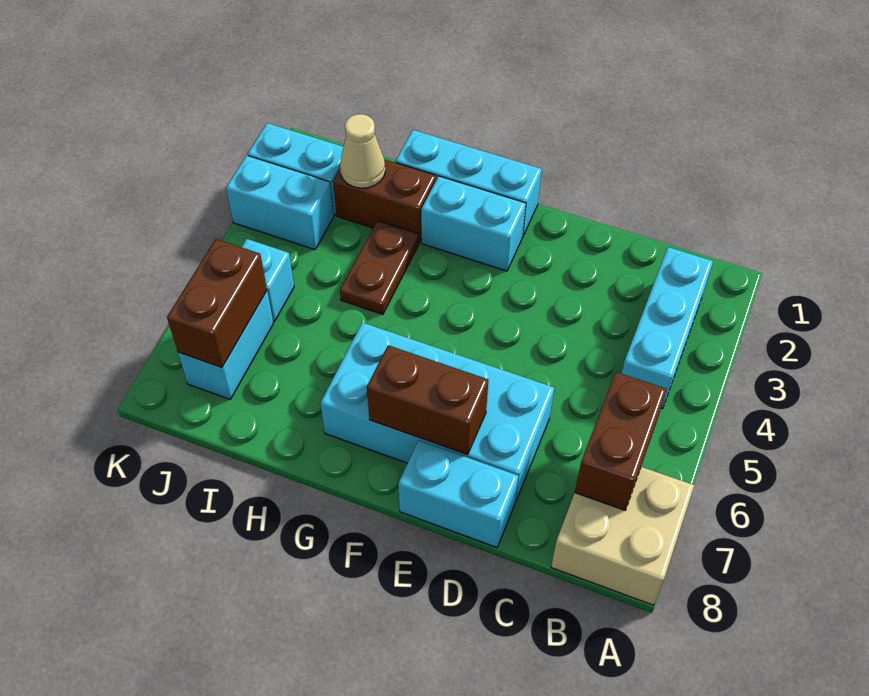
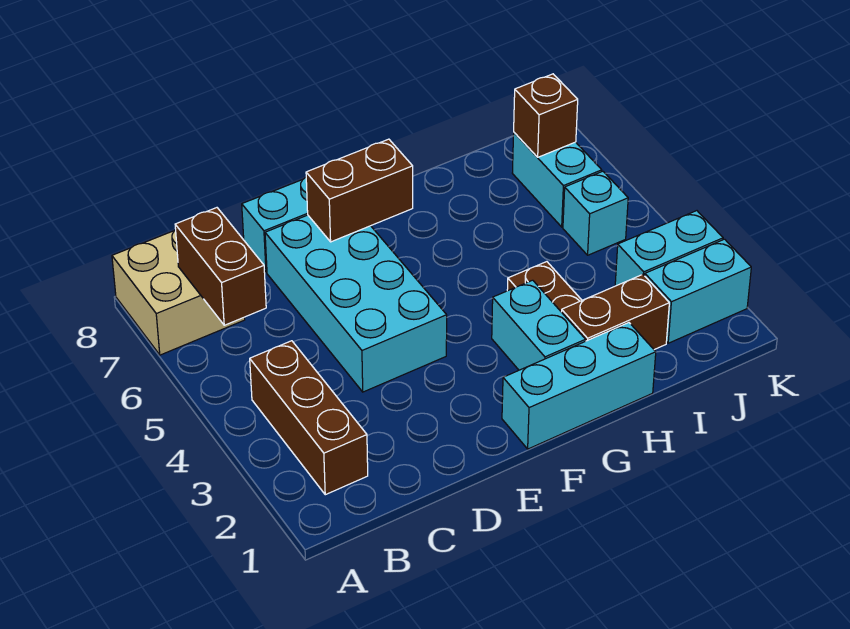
cyan 1x3 brick [621,247,713,408] -> brown 1x3 brick [250,341,368,495]
cyan 2x4 brick [320,322,554,502] -> cyan 2x4 brick turned to [265,215,447,392]
cyan 1x2 brick [421,176,526,271] -> cyan 1x2 brick turned to [492,280,586,370]
tan 1x1 cone [340,114,385,188] -> none
brown 1x2 brick [167,239,267,368] -> brown 1x1 brick [514,74,578,157]

